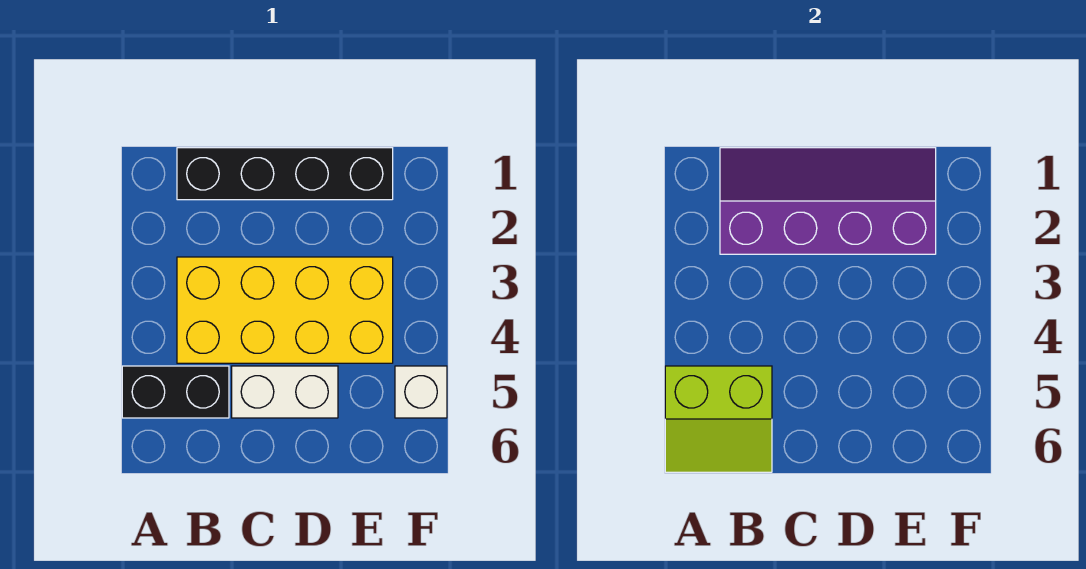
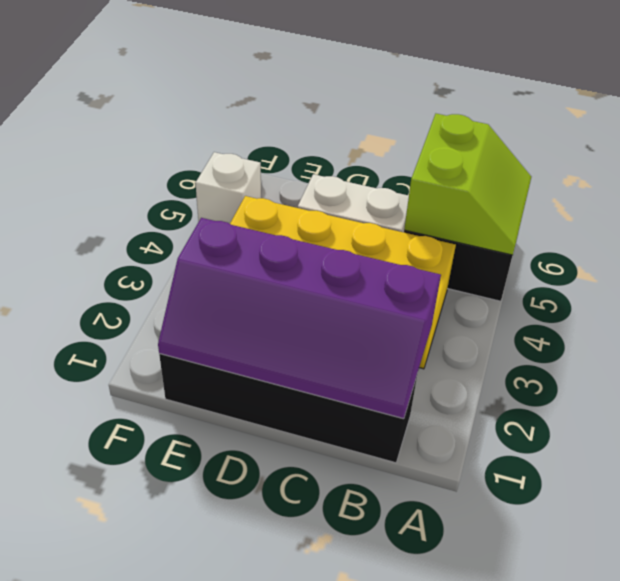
lime 2x2 slope [665,366,772,472] -> lime 2x2 slope turned to [404,114,531,255]

